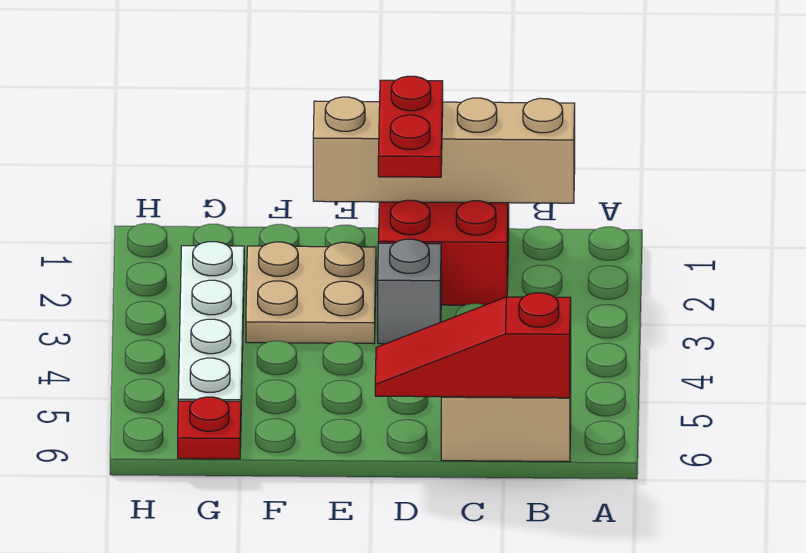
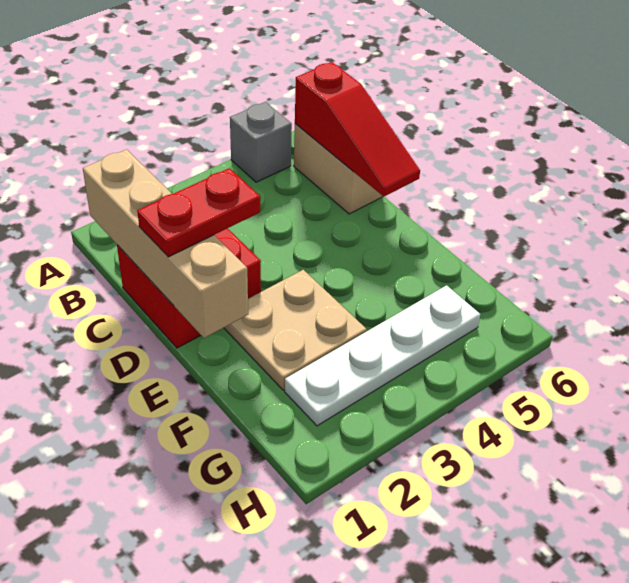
grey 1x1 brick [378,239,441,344] -> grey 1x1 brick moved to [230,102,292,182]
red 1x1 plate [178,397,241,459] -> none

